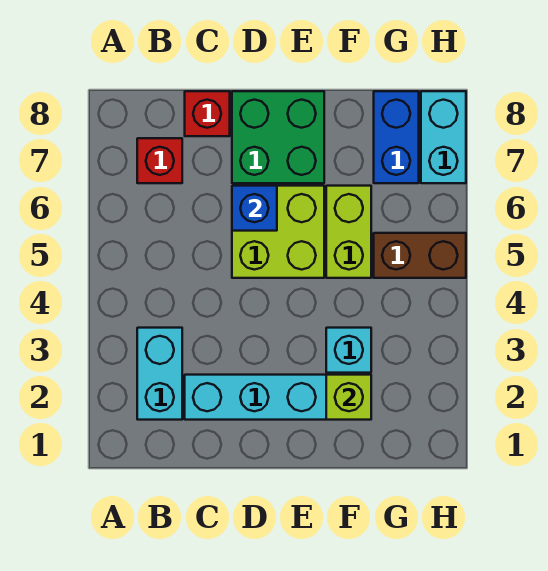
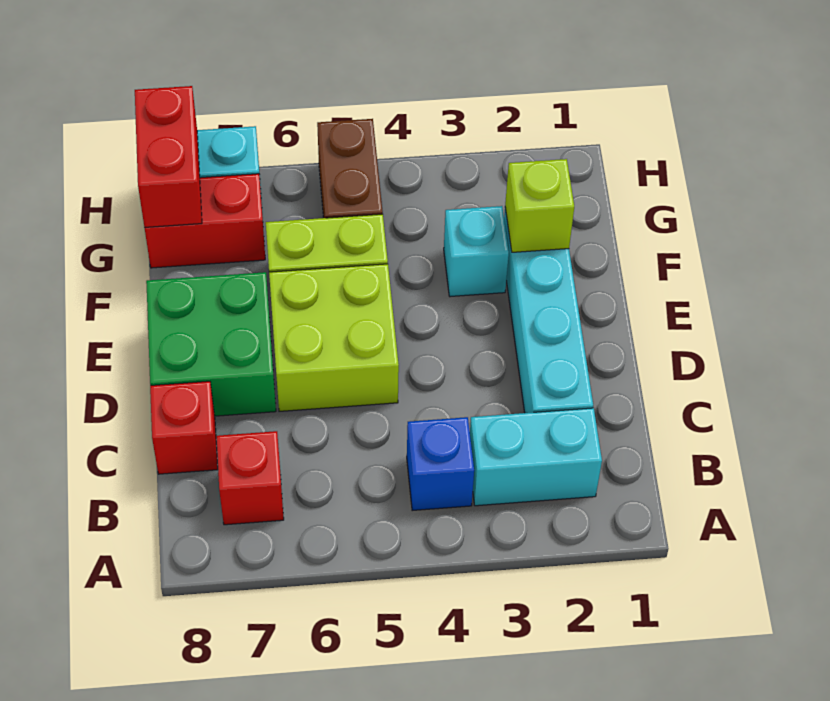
blue 1x1 brick [232,186,277,231] -> blue 1x1 brick moved to [407,417,474,511]
blue 1x2 brick [374,91,419,183] -> red 1x2 brick [144,174,265,268]
none -> red 1x2 brick [135,86,202,227]

